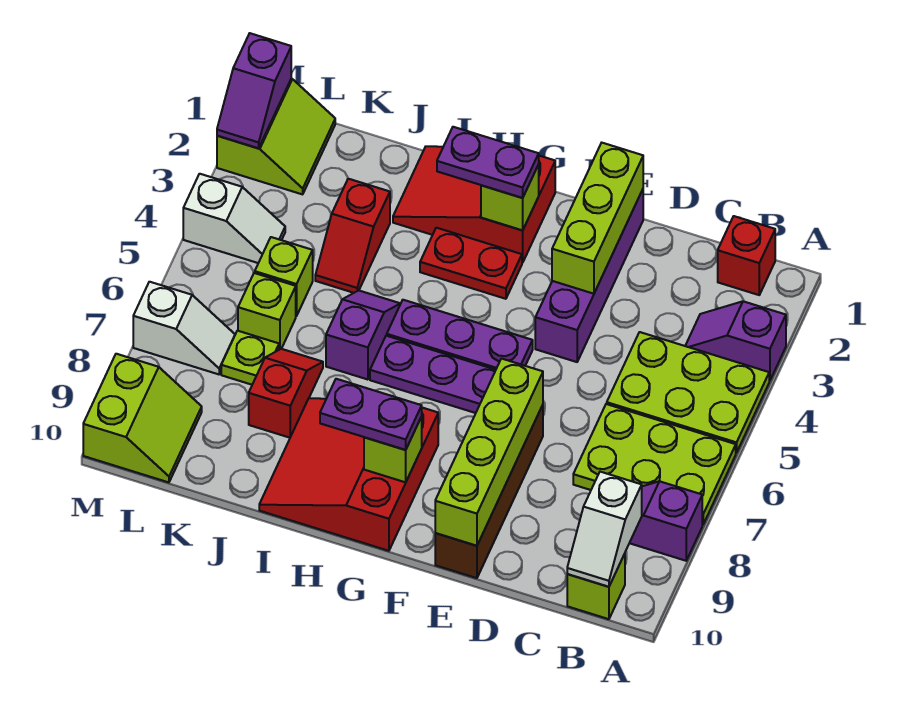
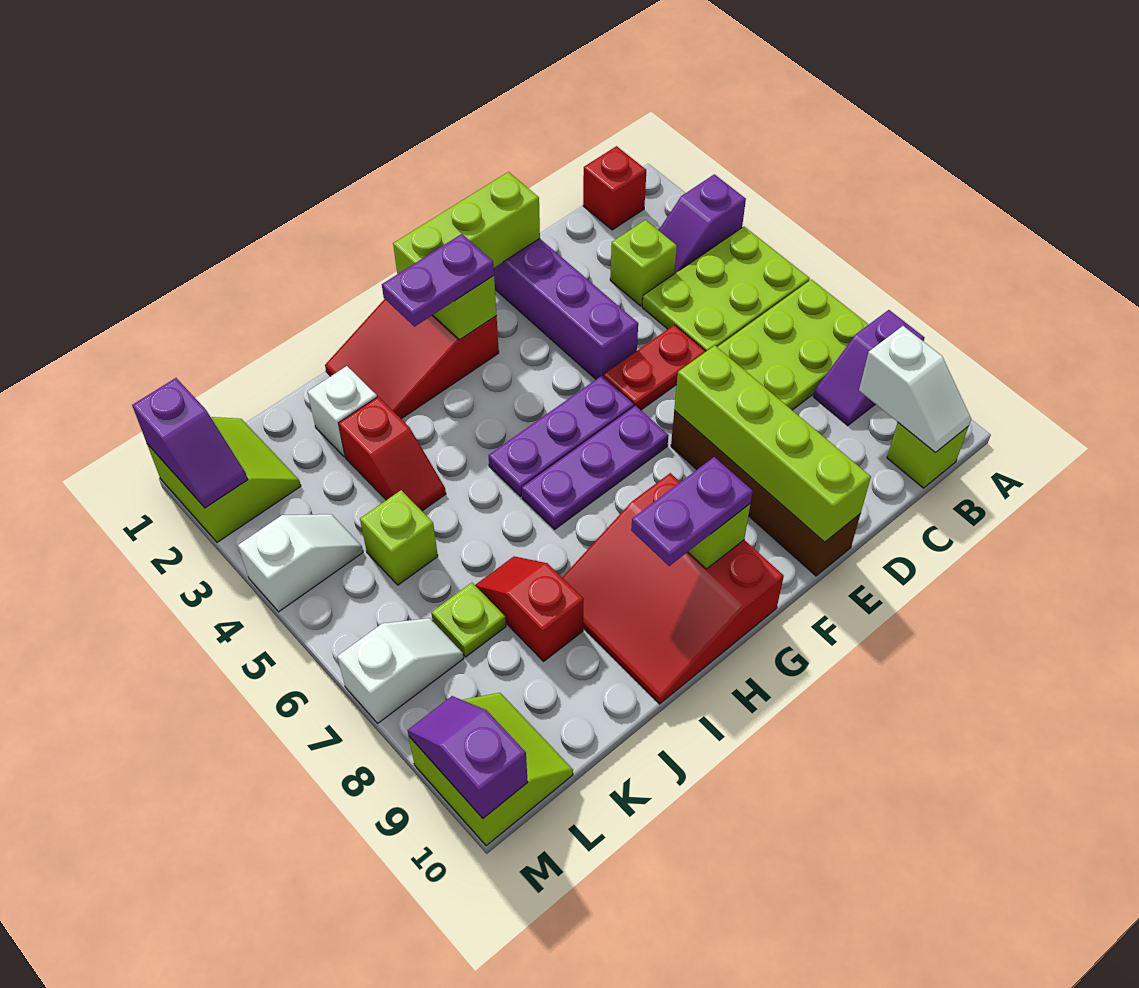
lime 1x3 brick [552,143,643,294] -> lime 1x3 brick turned to [393,172,540,274]
red 1x2 plate [420,228,522,299] -> red 1x2 plate moved to [604,325,706,410]
purple 1x2 slope [326,290,401,380] -> purple 1x2 slope moved to [408,696,528,818]
none -> white 1x1 brick [307,366,377,457]
lime 1x1 brick [238,273,296,350] -> lime 1x1 brick moved to [610,220,677,306]

